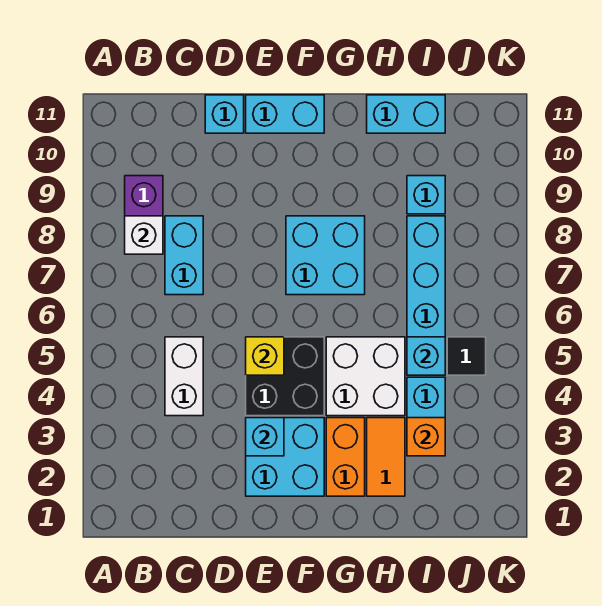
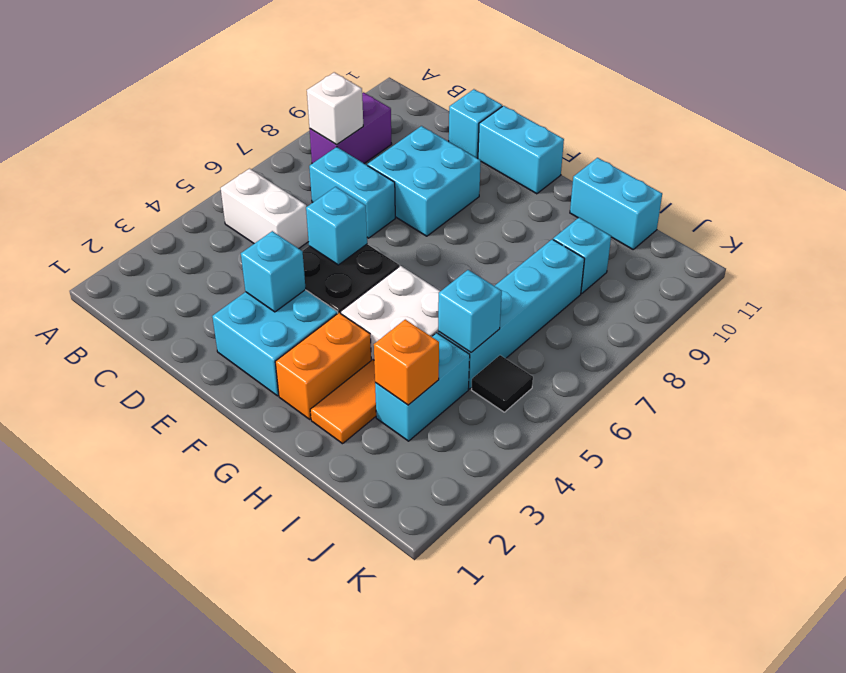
white 1x2 brick [165,337,203,416] -> white 1x2 brick turned to [221,169,309,249]
cyan 1x2 brick [165,216,203,295] -> cyan 1x2 brick turned to [309,147,395,238]
yellow 1x1 brick [246,337,284,375] -> cyan 1x1 brick [306,187,367,265]
cyan 2x2 brick [286,216,365,295] -> cyan 2x2 brick moved to [367,126,481,236]

